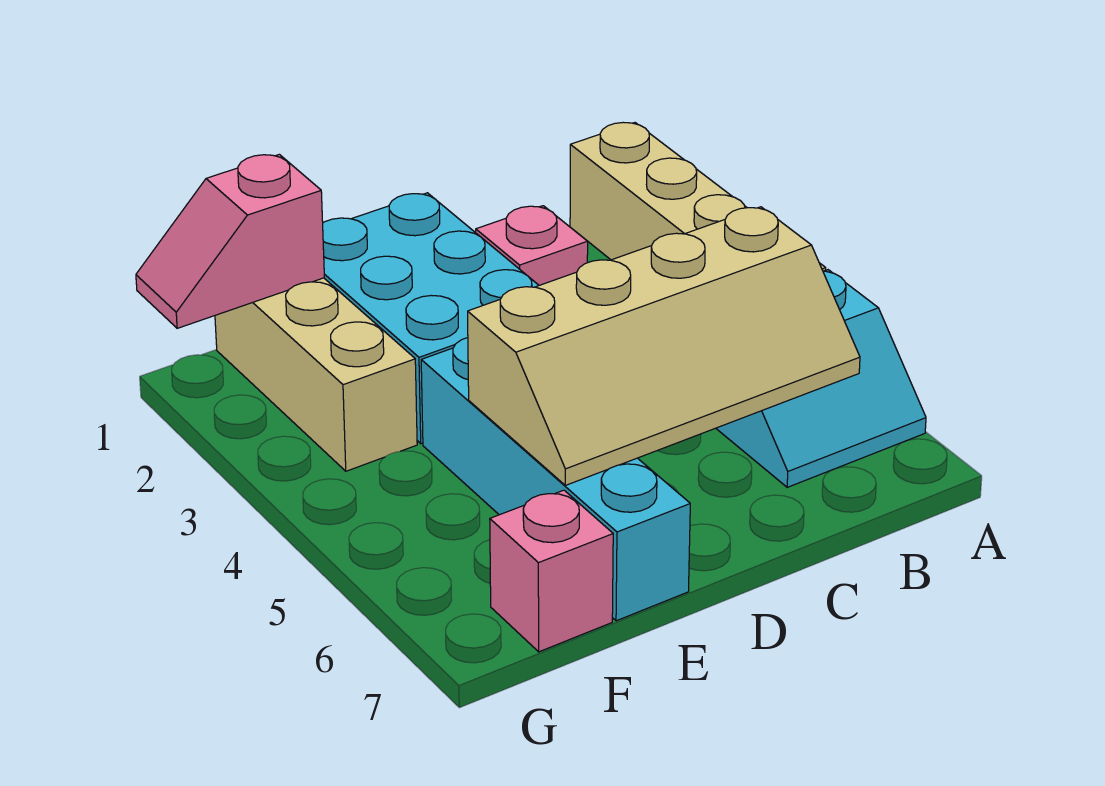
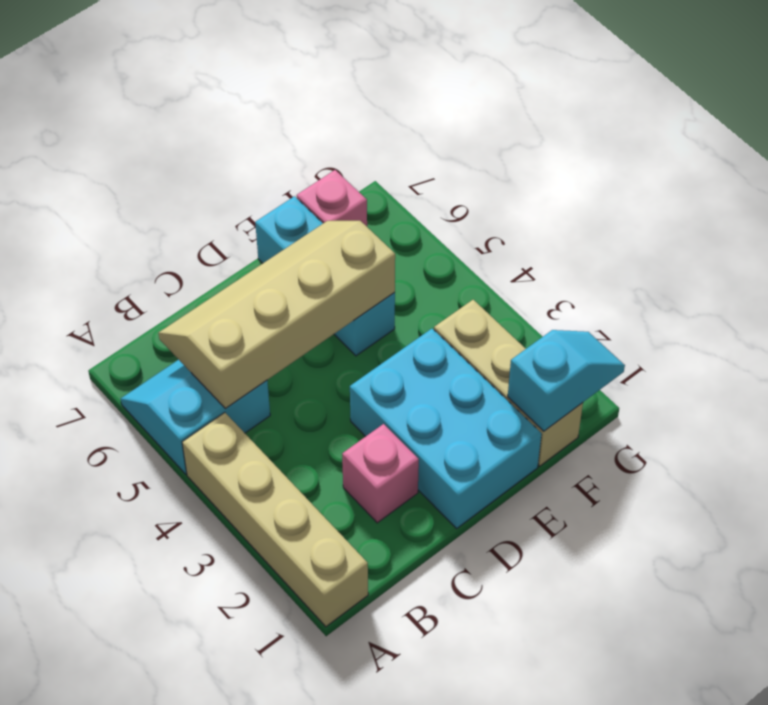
cyan 1x4 brick [421,338,690,621] -> cyan 1x3 brick [255,196,395,356]
pink 1x2 slope [136,154,324,328] -> cyan 1x2 slope [508,330,625,431]

